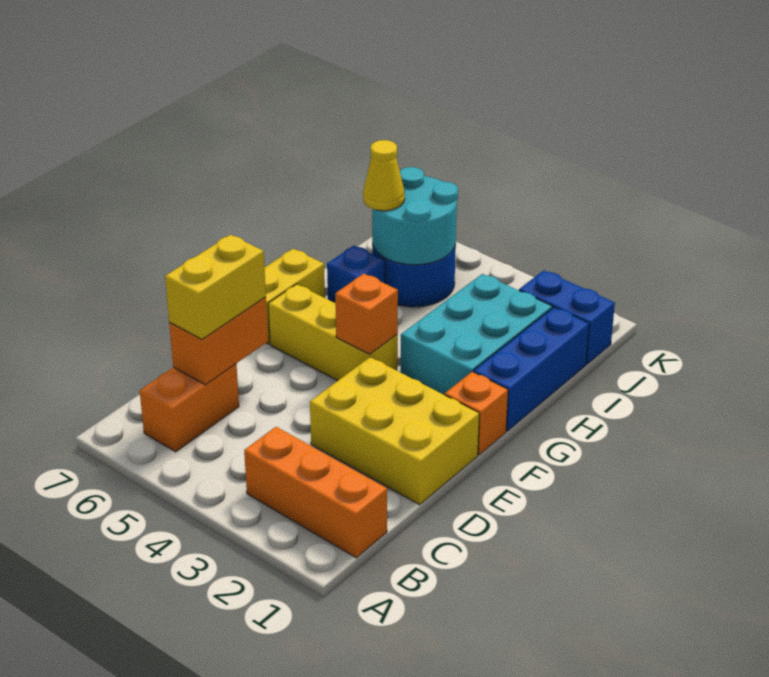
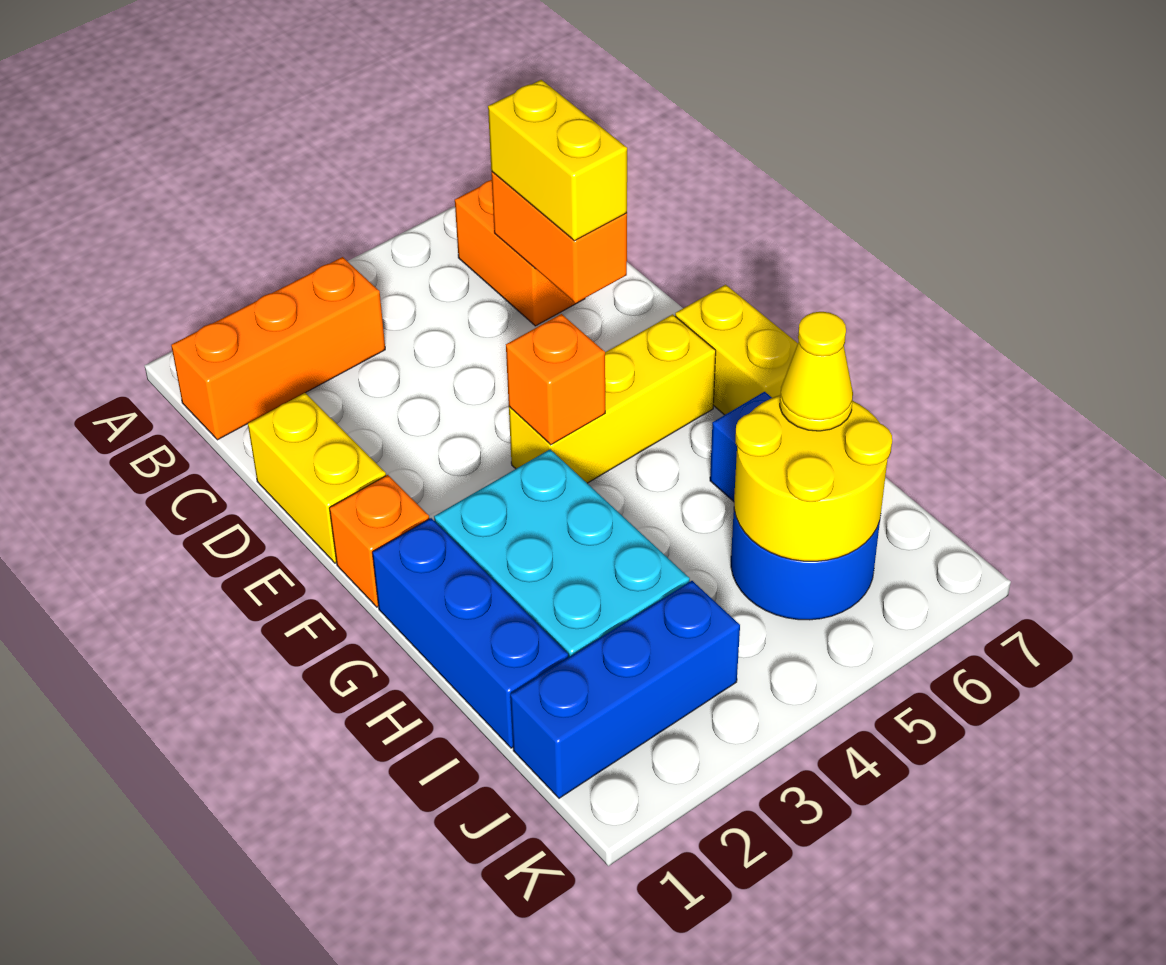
yellow 2x3 brick [310,357,479,505] -> yellow 1x2 brick [248,393,386,563]
cyan 2x2 round brick [372,167,458,265] -> yellow 2x2 round brick [734,395,892,561]
blue 1x2 brick [519,270,615,364] -> blue 1x3 brick [510,581,740,798]

